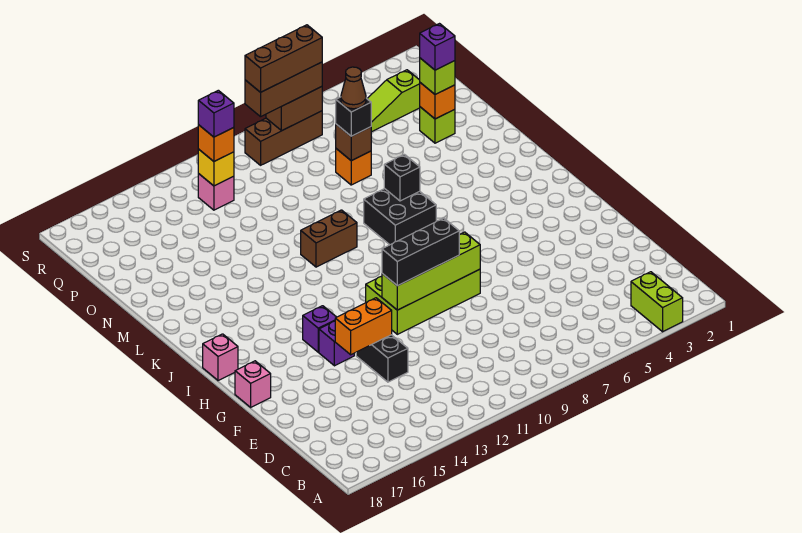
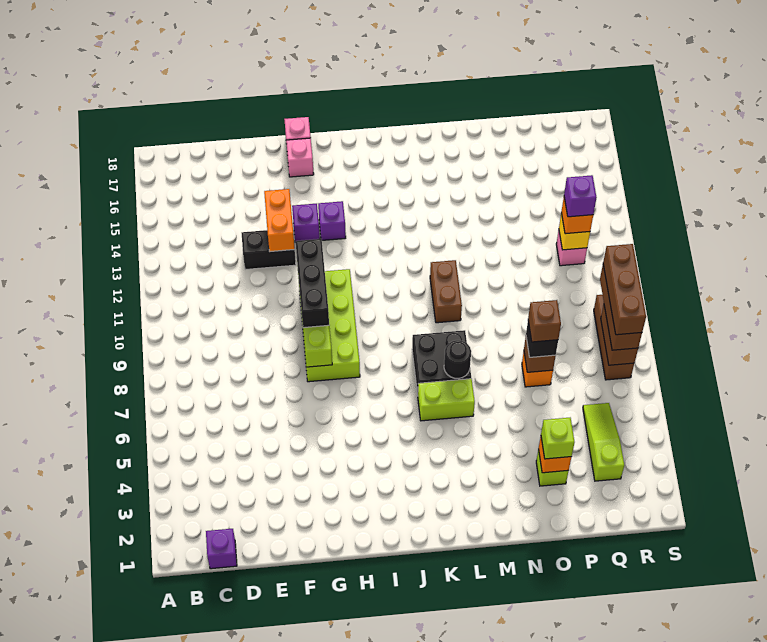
lime 1x2 brick [631,272,683,332] -> lime 1x2 brick moved to [418,379,475,421]
pink 1x1 brick [203,334,238,381] -> pink 1x1 brick moved to [286,138,314,177]
black 1x1 brick [384,154,420,201] -> black 1x1 round brick [444,340,471,378]
purple 1x1 brick [420,24,455,70] -> purple 1x1 brick moved to [206,529,237,569]
brown 1x1 cone [341,67,366,109] -> brown 1x1 brick [528,300,561,342]

